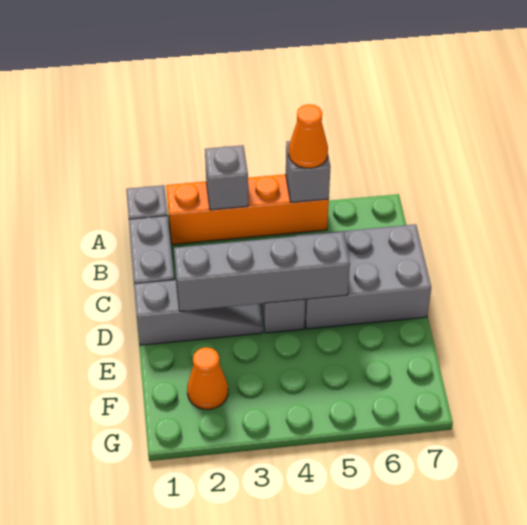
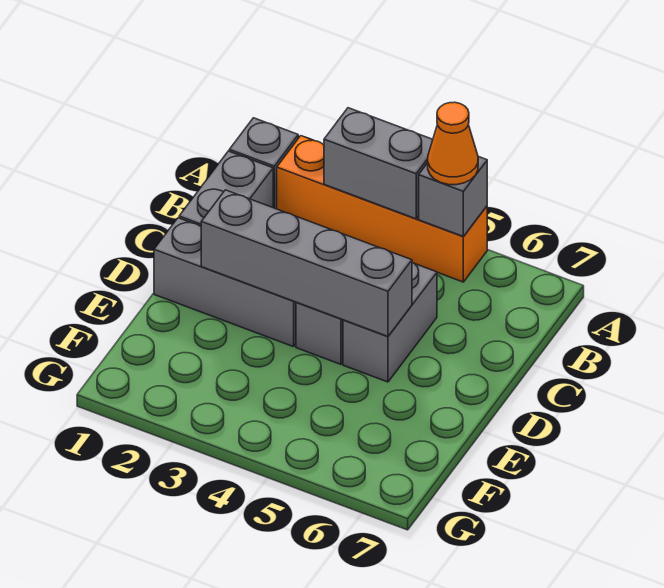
grey 1x1 brick [205,145,248,210] -> grey 1x2 brick [324,108,433,219]
grey 2x3 brick [297,224,431,329] -> grey 1x2 brick [343,263,437,382]
grey 1x3 slope [134,280,263,345] -> grey 1x3 brick [154,218,296,347]
orange 1x1 cone [187,347,228,410] -> none

